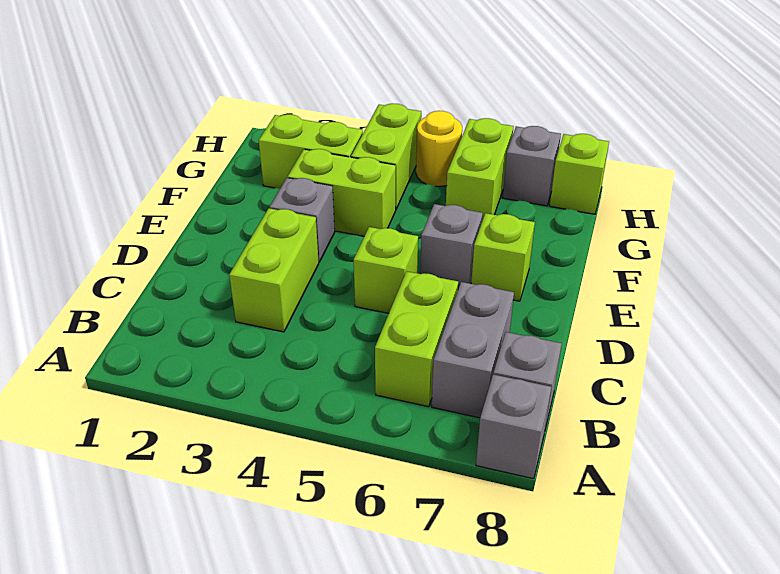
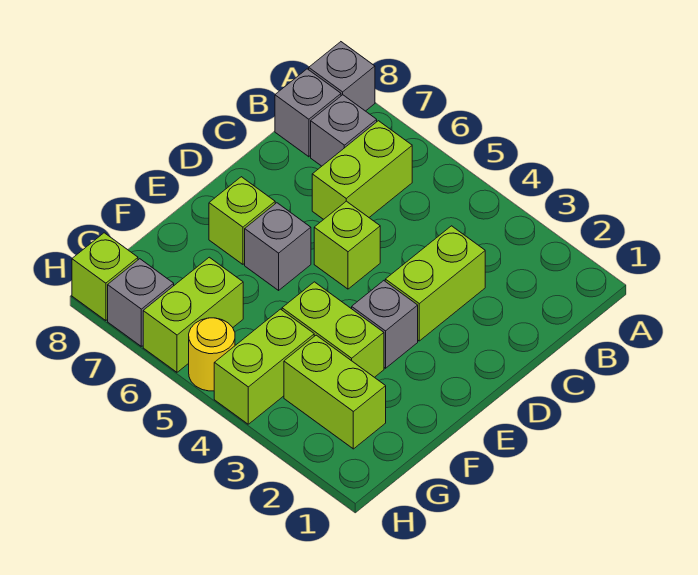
grey 1x2 brick [432,282,514,418] -> grey 1x1 brick [311,95,377,166]

